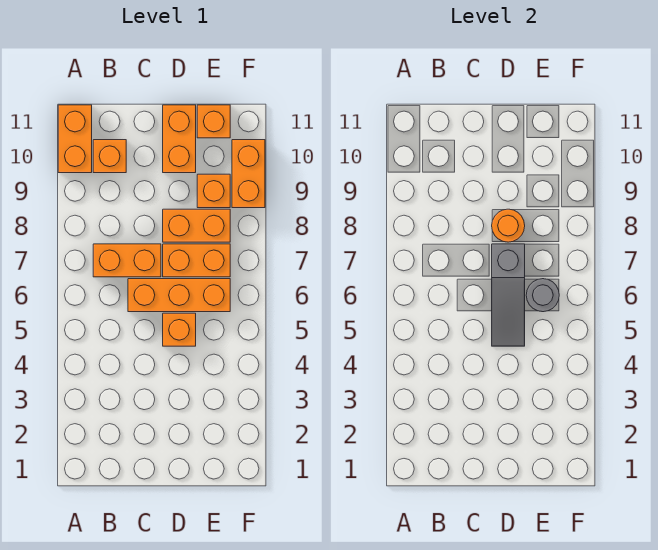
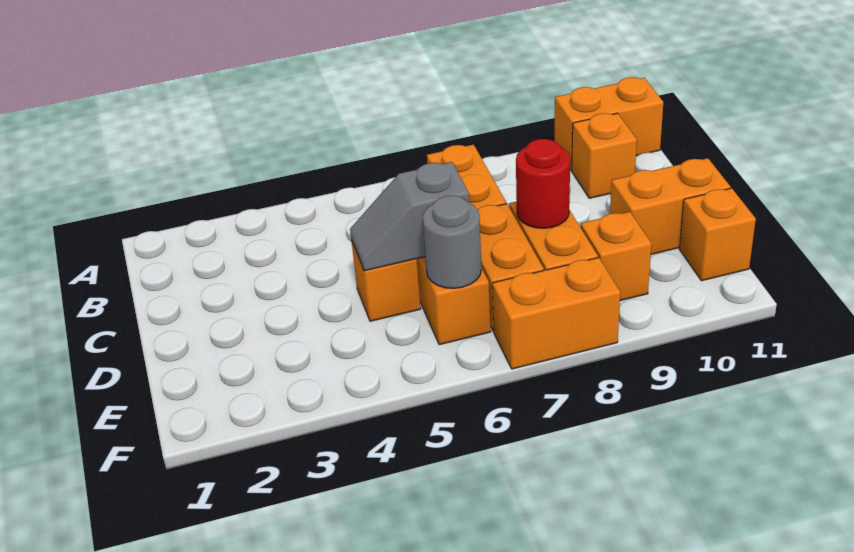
grey 1x3 slope [492,244,525,346] -> grey 1x2 slope [350,162,469,271]
orange 1x1 round brick [492,209,525,242] -> red 1x1 round brick [516,139,570,228]
orange 1x2 brick [232,140,265,208] -> orange 1x2 brick moved to [492,258,620,369]

